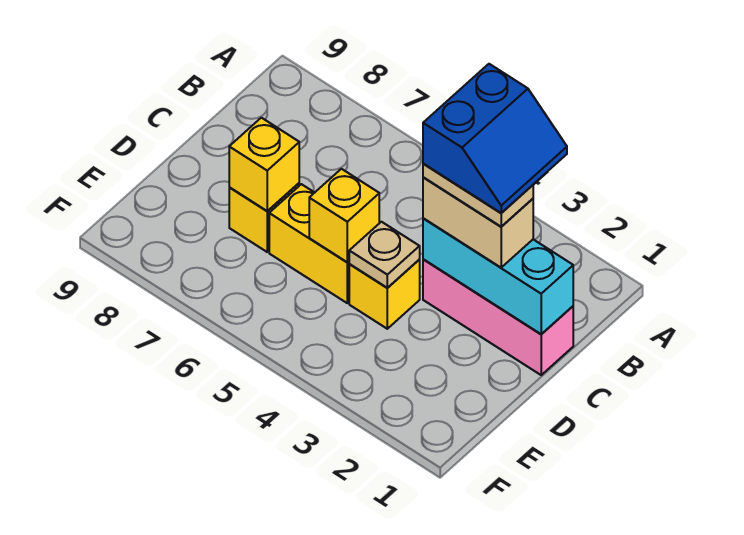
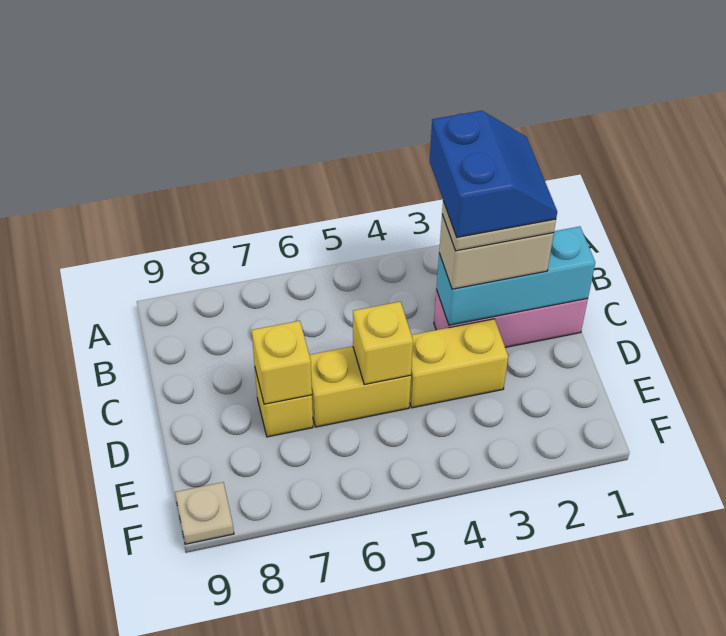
yellow 1x1 brick [349,260,420,329] -> yellow 1x2 brick [410,319,508,408]
tan 1x1 plate [349,222,420,288] -> tan 1x1 plate moved to [175,482,234,544]

